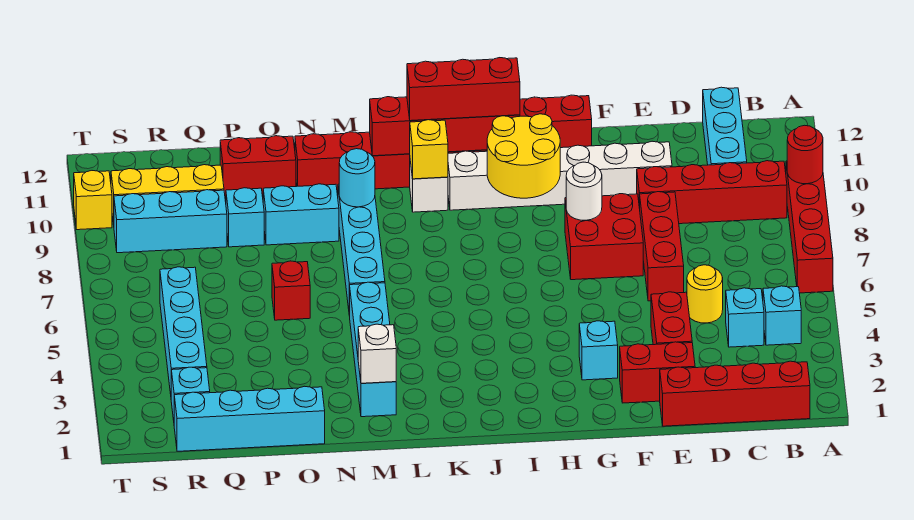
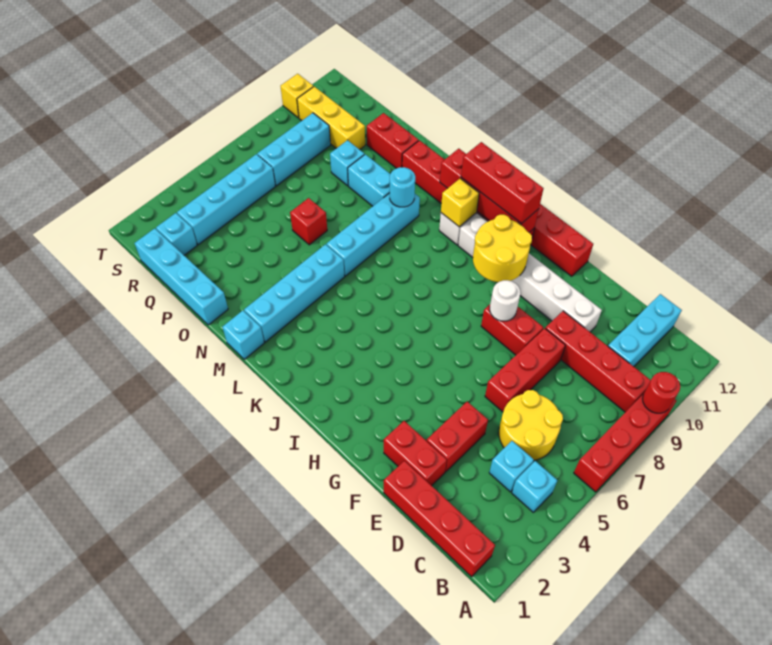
yellow 1x1 round brick [687,265,723,323] -> yellow 2x2 round brick [499,390,563,460]
red 2x2 brick [565,194,643,280] -> red 1x2 brick [481,305,543,355]
cyan 1x1 brick [579,321,618,380] -> cyan 1x1 brick moved to [223,311,264,359]
white 1x1 brick [358,324,396,383] -> none
cyan 1x3 brick [114,190,227,253] -> cyan 1x3 brick turned to [257,113,331,186]

